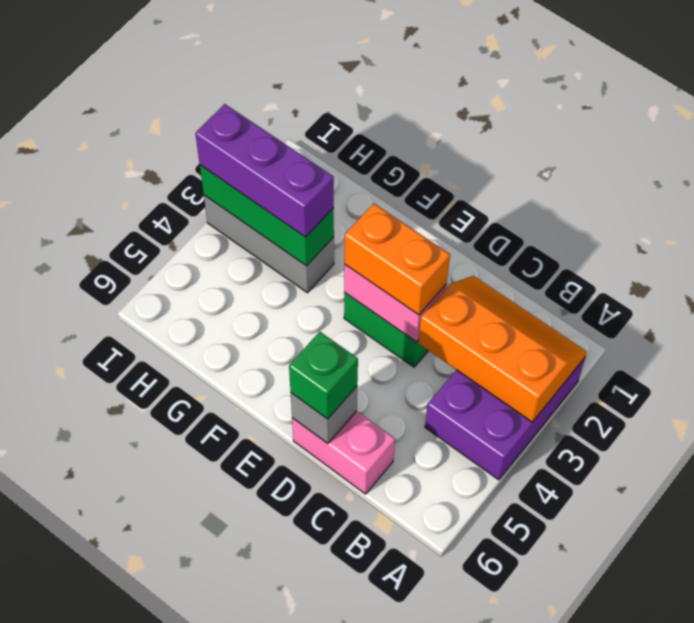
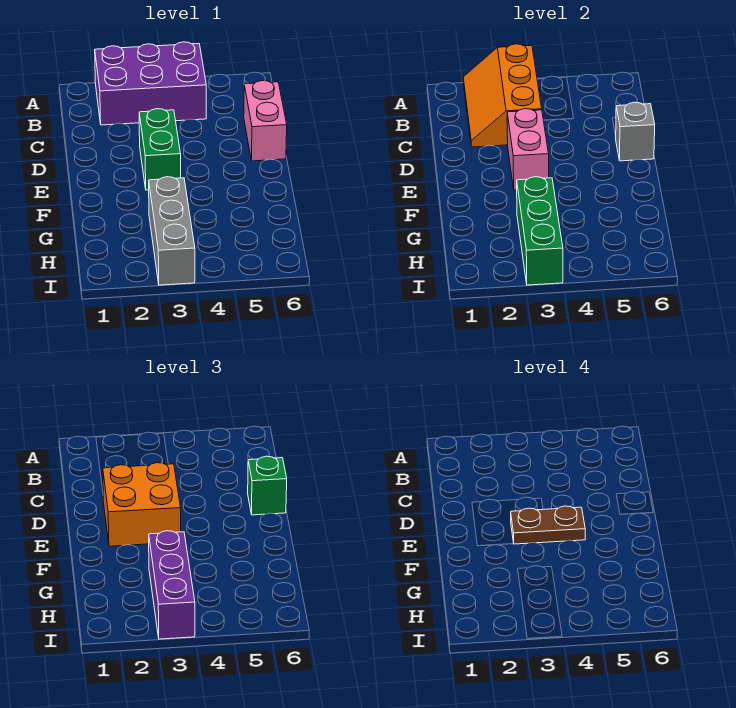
orange 1x2 brick [345,203,450,315] -> orange 2x2 brick [103,463,181,546]
none -> brown 1x2 plate [511,506,585,544]

